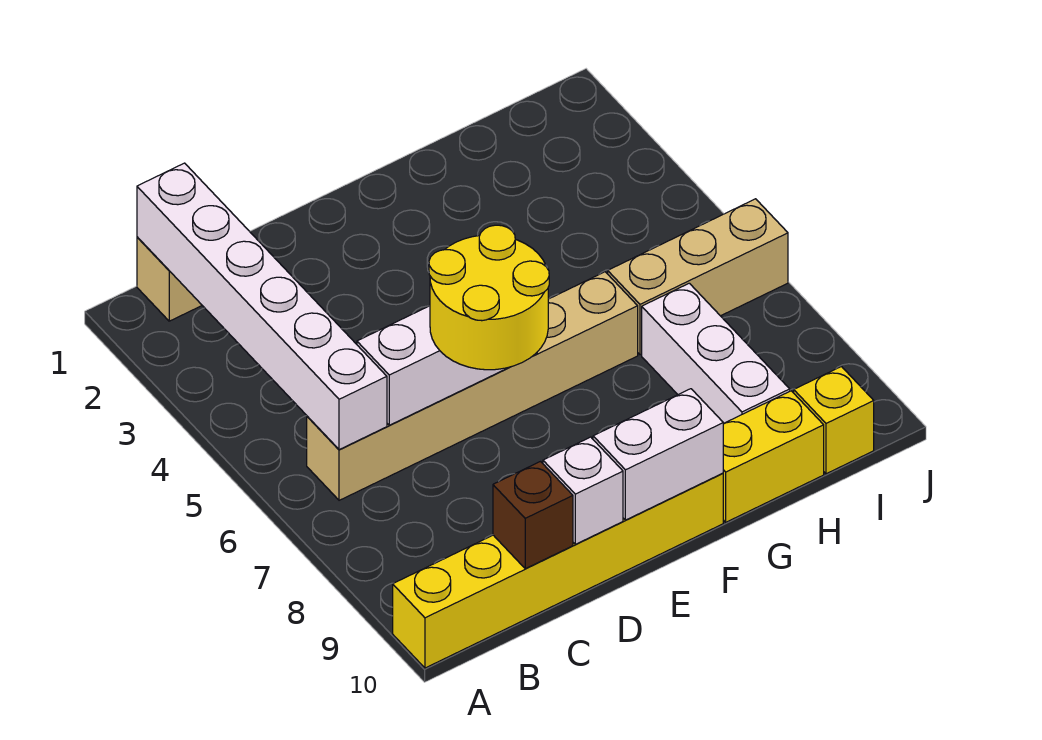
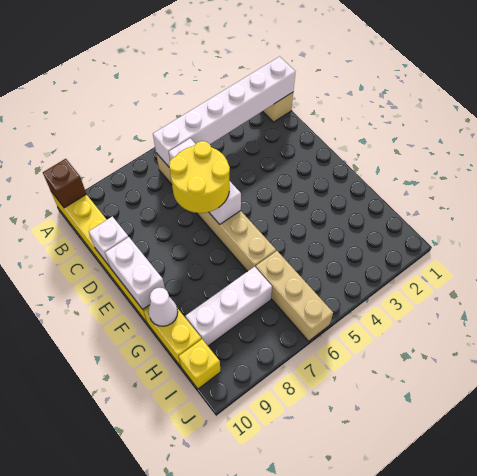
brown 1x1 brick [493,462,573,569] -> brown 1x1 brick moved to [43,159,86,208]
none -> white 1x1 cone [148,288,178,326]

